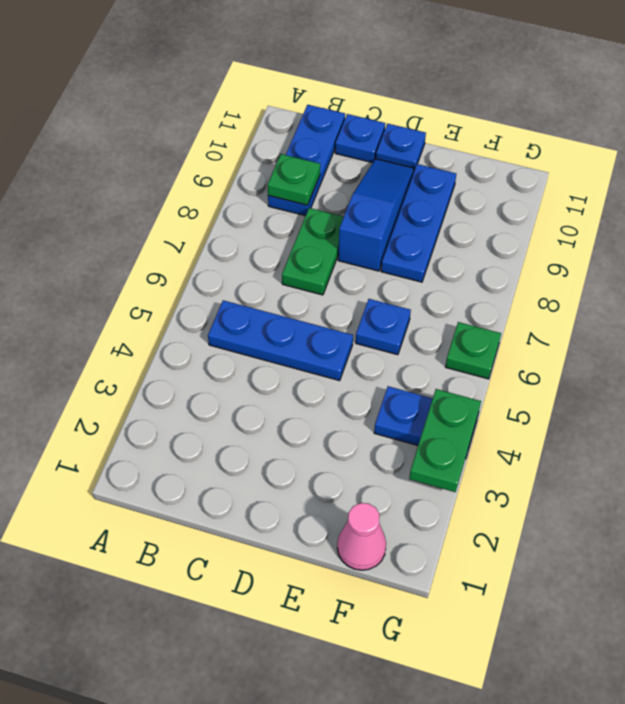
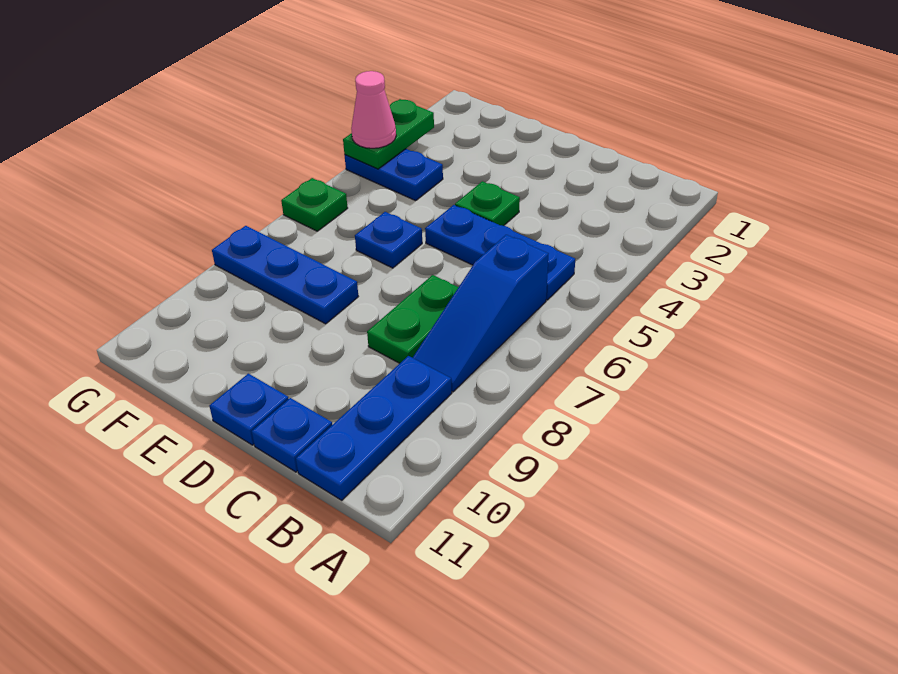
green 1x1 plate [268,154,320,205] -> green 1x1 plate moved to [455,181,520,226]
blue 1x3 slope [338,159,414,271] -> blue 1x3 slope moved to [413,235,548,392]
blue 1x3 plate [381,164,456,282] -> blue 1x3 plate turned to [212,226,358,324]
pink 1x1 cone [337,503,386,570] -> pink 1x1 cone moved to [351,71,396,148]

